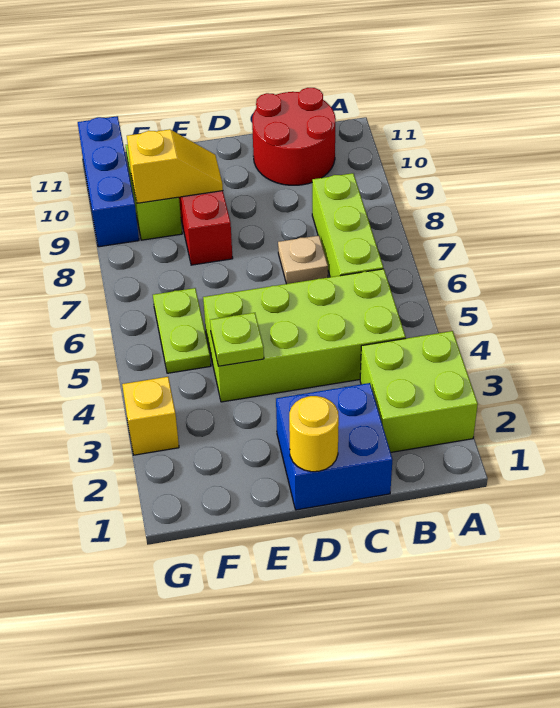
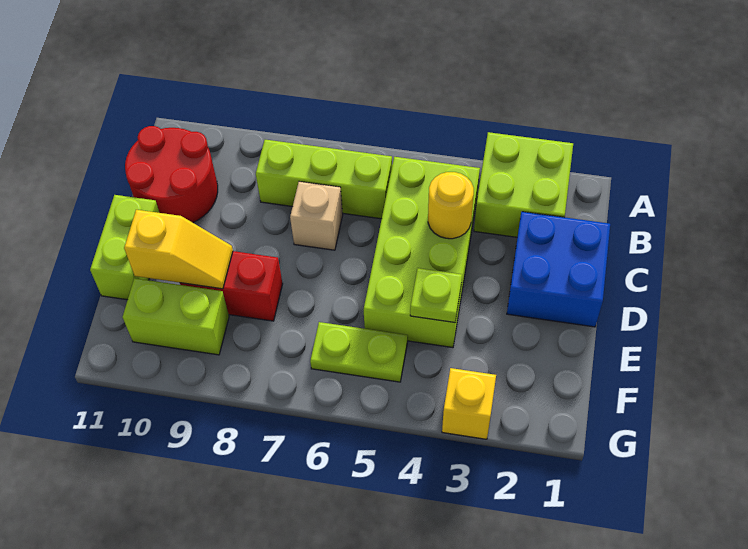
tan 1x1 plate [278,236,328,284] -> tan 1x1 brick [290,182,343,250]
yellow 1x1 round brick [289,396,339,472] -> yellow 1x1 round brick moved to [428,172,474,239]
none -> lime 1x2 brick [90,195,159,300]
yellow 1x2 slope [127,129,223,203] -> yellow 1x2 slope turned to [124,210,233,289]
blue 1x3 brick [78,116,139,247] -> none

